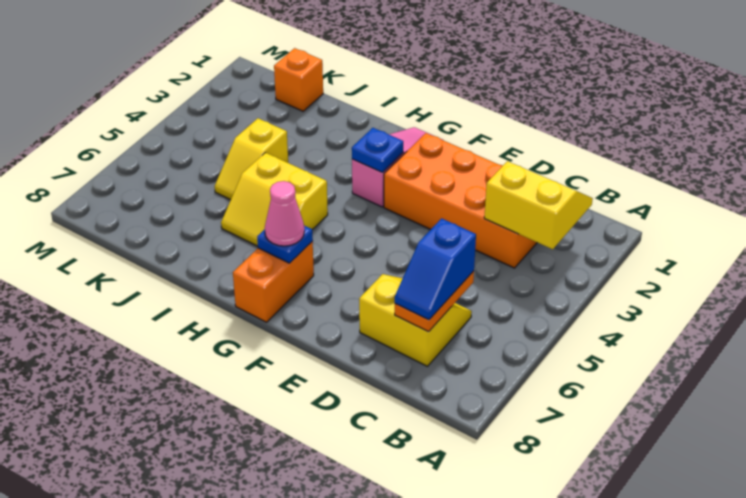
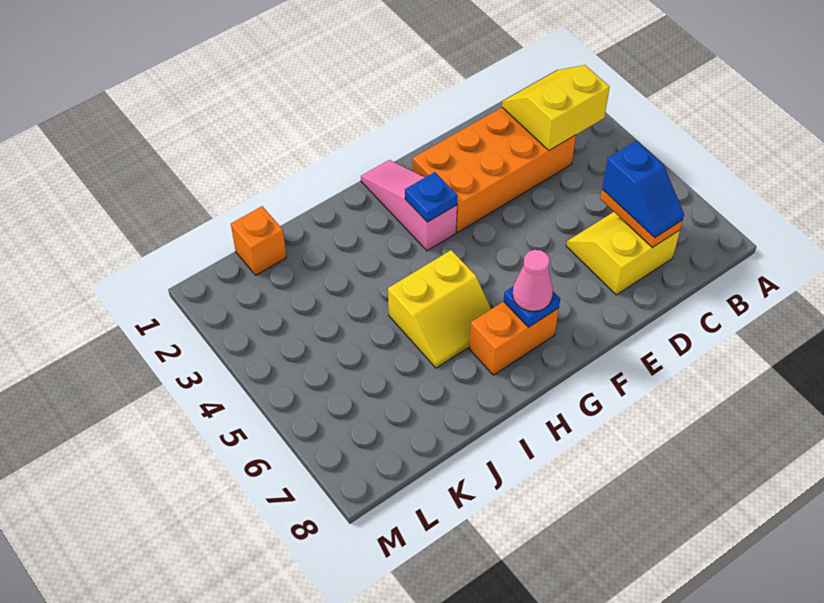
orange 1x2 brick [233,241,314,322] -> orange 1x2 brick turned to [469,302,559,375]
yellow 1x2 slope [215,118,288,200] -> none

